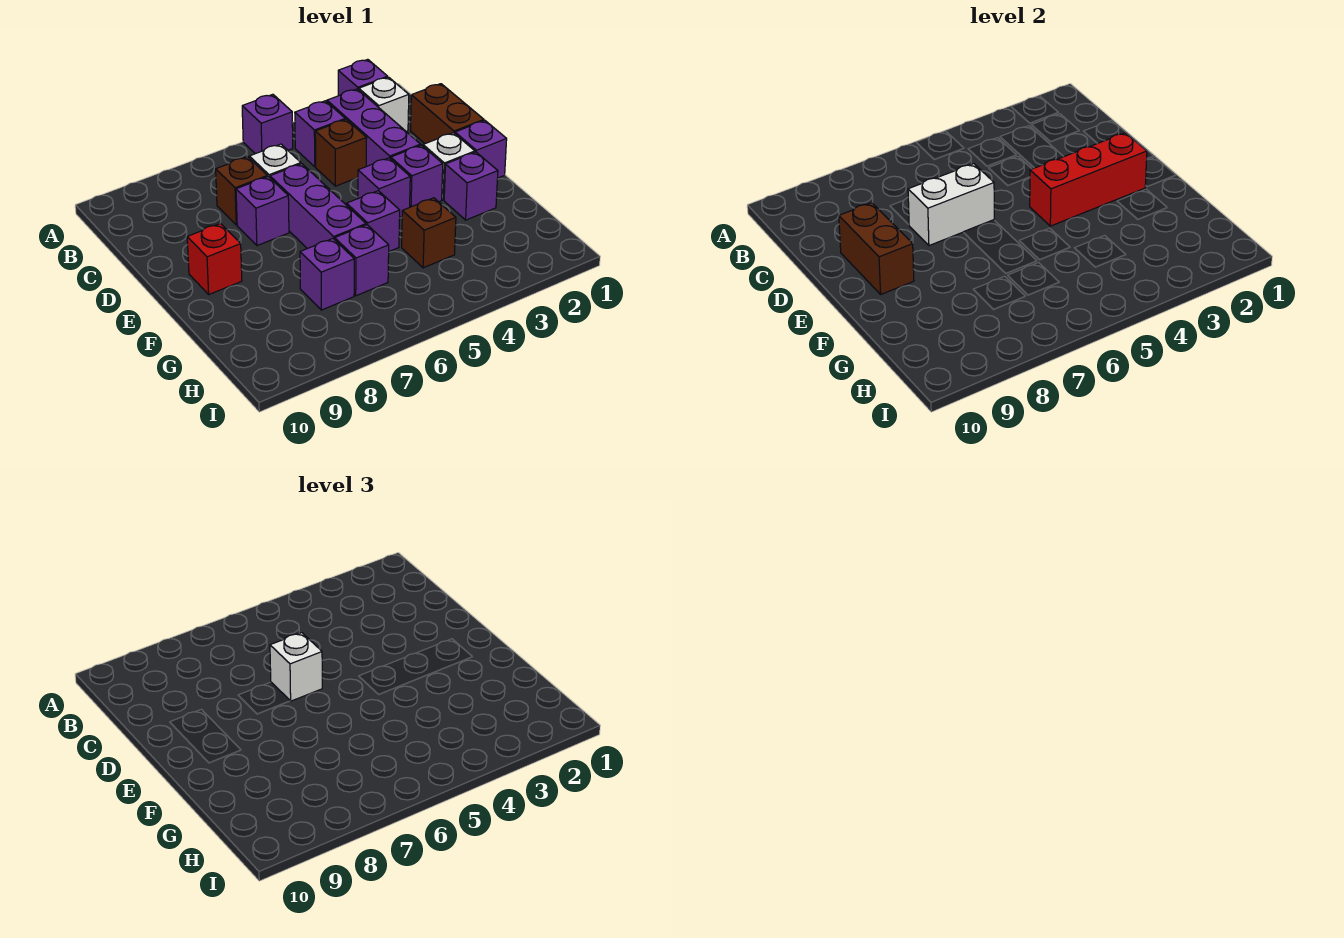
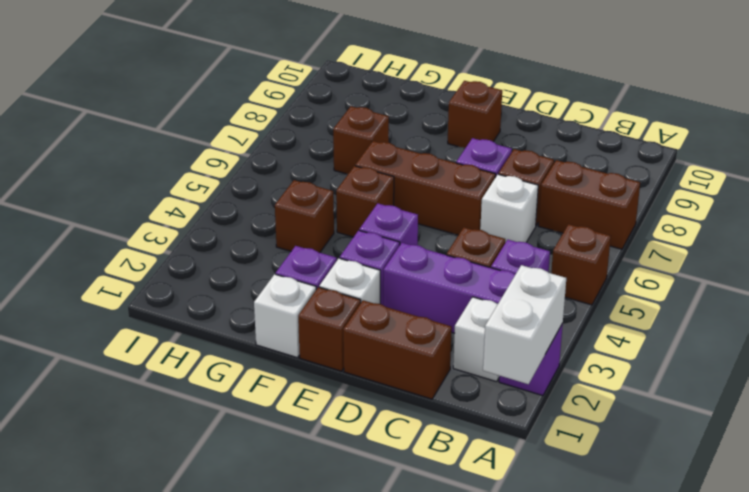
purple 1x1 brick [242,94,293,154] -> brown 1x1 brick [551,224,611,305]
purple 1x3 brick [270,164,366,249] -> brown 1x3 brick [355,141,496,235]
white 1x2 brick [908,164,994,246] -> white 1x2 brick moved to [483,265,566,384]
white 1x1 brick [270,633,322,701] -> white 1x1 brick moved to [254,274,316,358]
brown 1x2 brick [839,203,914,294] -> brown 1x2 brick moved to [538,160,640,249]
purple 1x1 brick [455,121,507,178] -> brown 1x1 brick [298,287,361,371]
red 1x3 brick [1030,133,1147,226] -> none
red 1x1 brick [187,223,242,294] -> brown 1x1 brick [448,81,502,148]
purple 1x1 brick [347,191,400,251] -> brown 1x1 brick [336,166,394,237]
purple 1x1 brick [335,225,389,296] -> none
purple 1x1 brick [300,239,354,310] -> brown 1x1 brick [333,106,389,174]

